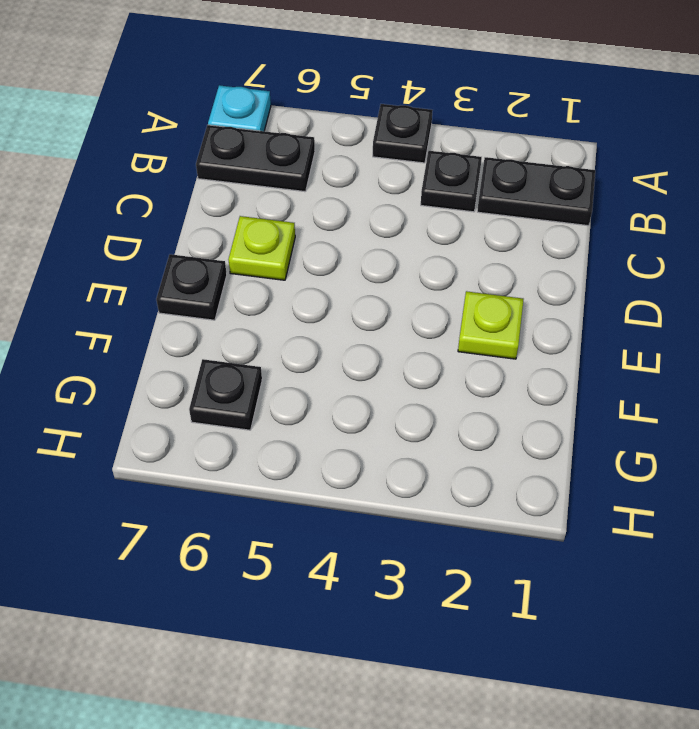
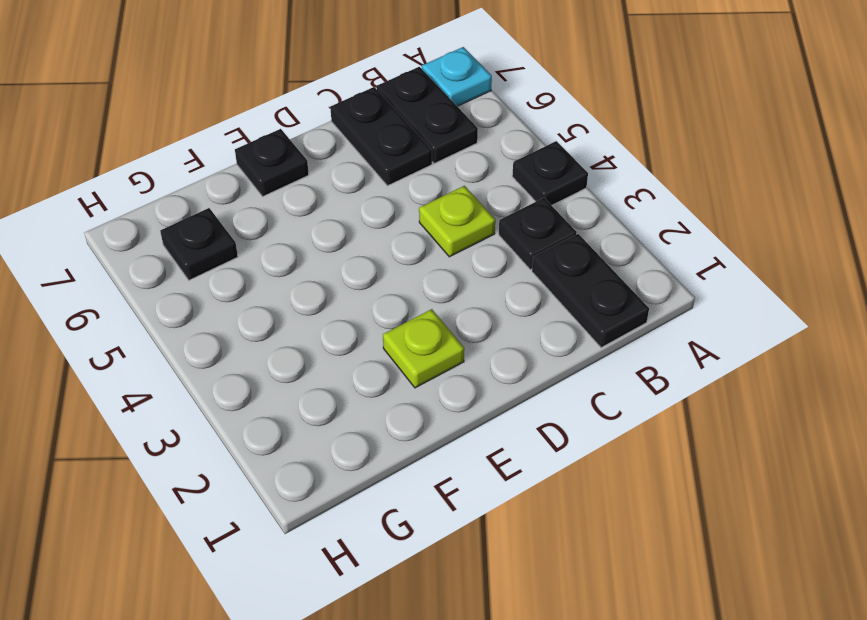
none -> black 1x2 plate [330,87,432,186]
lime 1x1 plate [228,216,295,280] -> lime 1x1 plate moved to [419,186,495,257]

